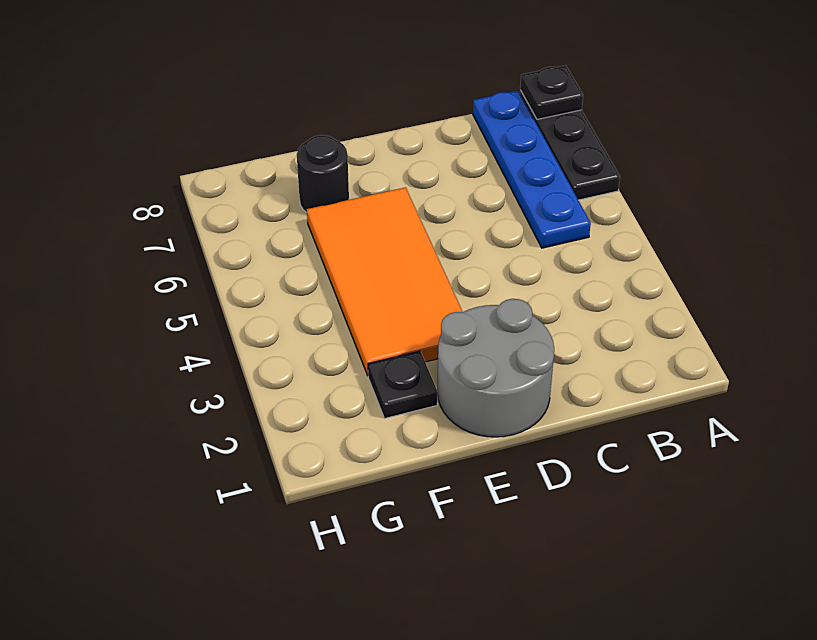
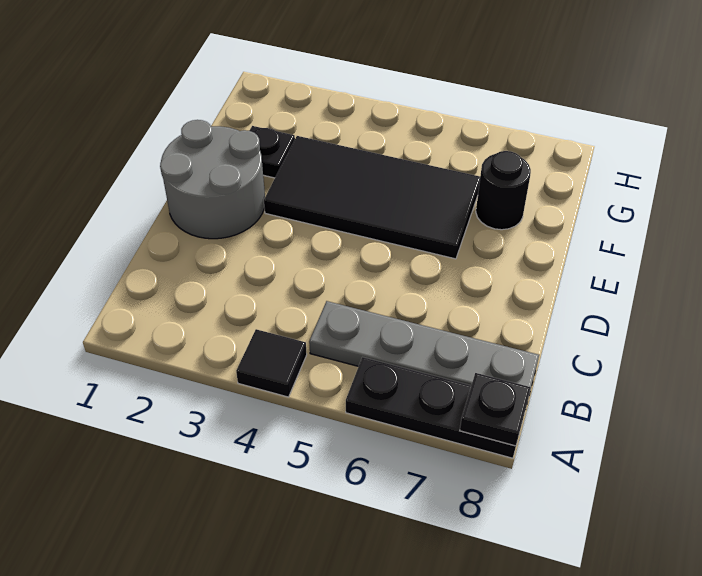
none -> black 1x1 tile [236,329,307,397]
blue 1x4 plate [473,91,591,248] -> grey 1x4 plate [309,301,539,402]
orange 2x4 tile [307,187,463,375] -> black 2x4 tile [264,136,480,259]

